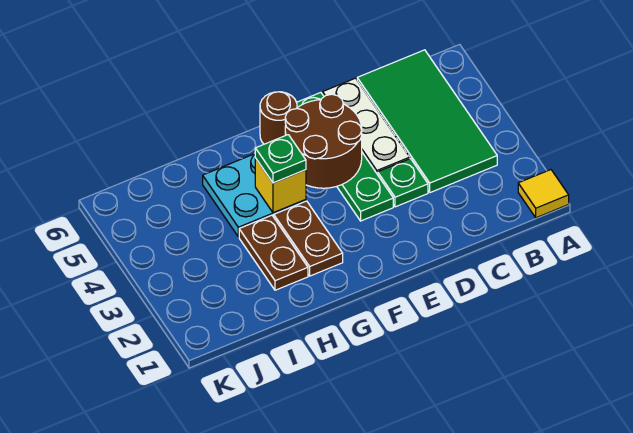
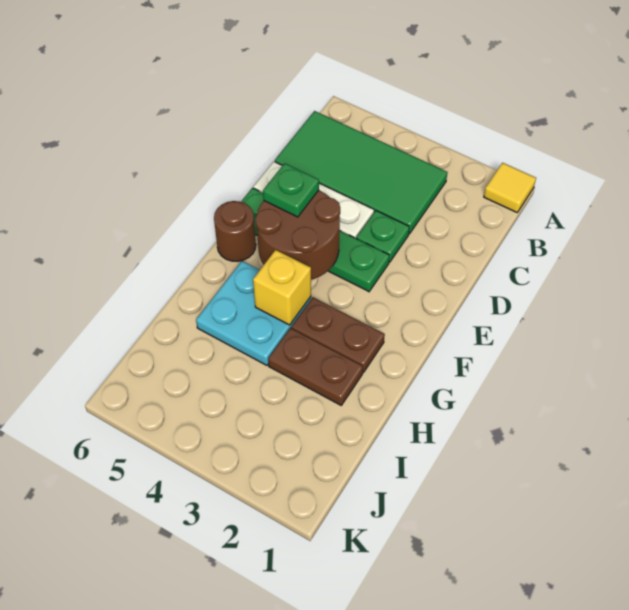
green 1x1 plate [255,135,306,183] -> green 1x1 plate moved to [263,163,319,217]

